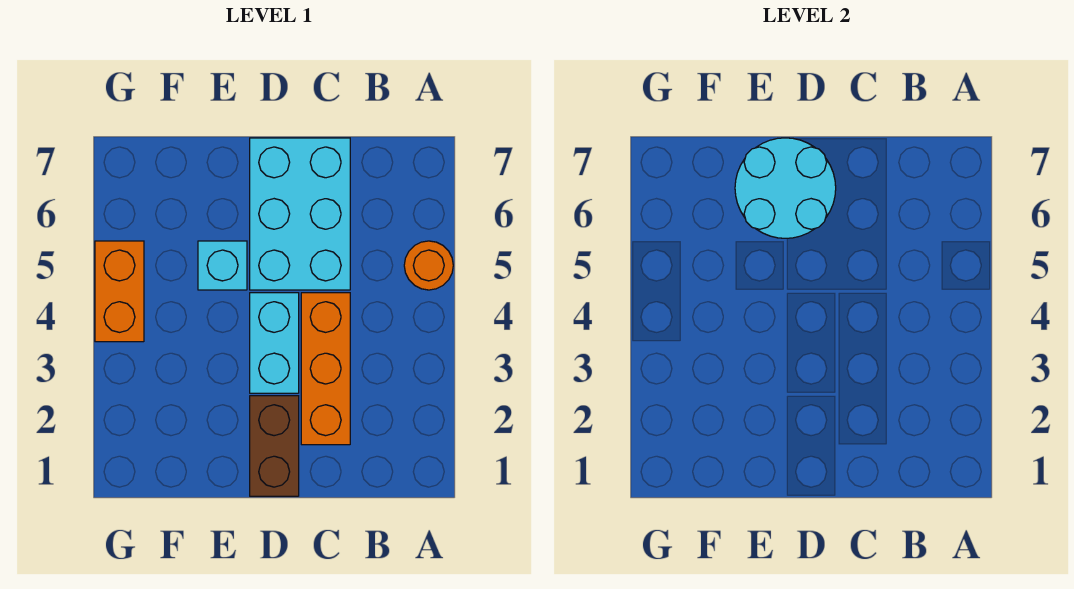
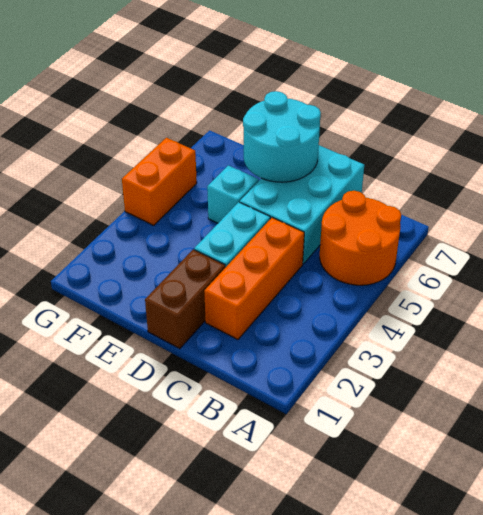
orange 1x1 round brick [404,241,453,290] -> orange 2x2 round brick [320,191,401,285]

